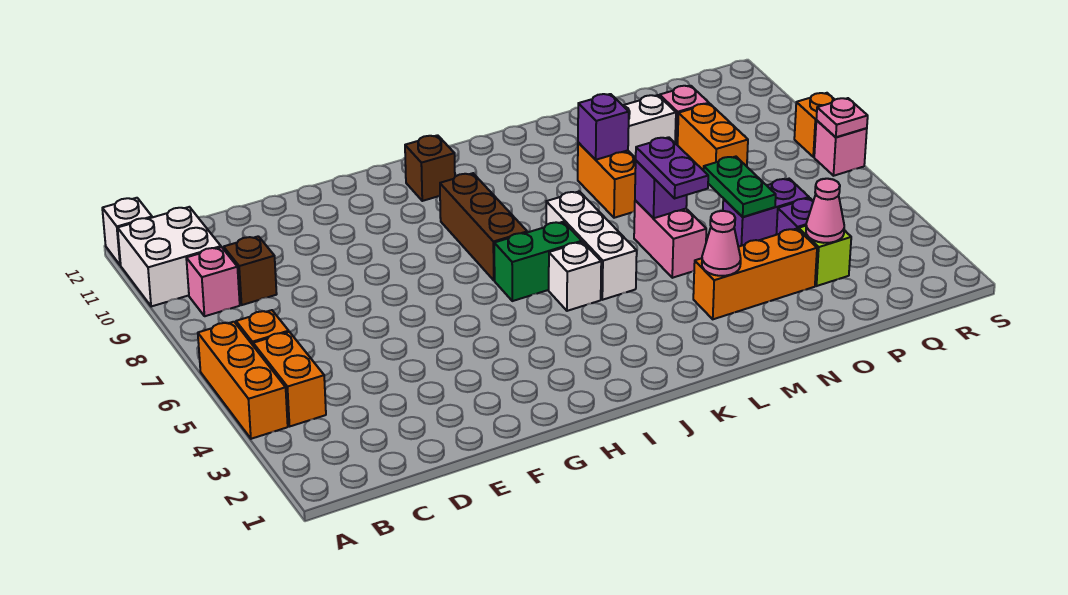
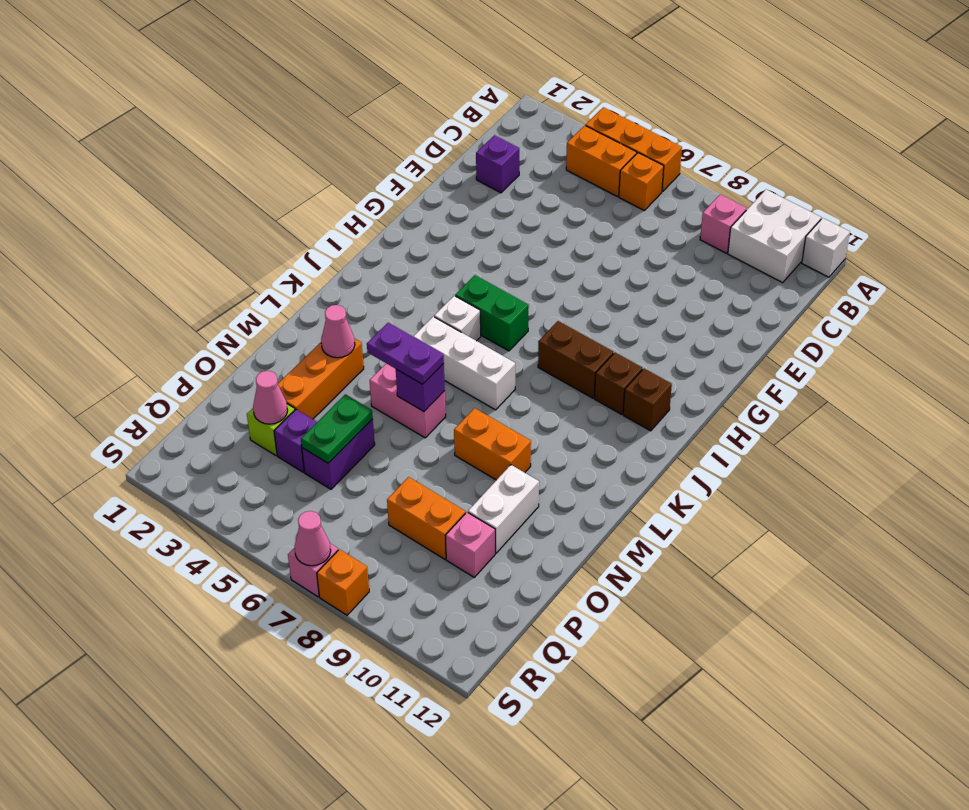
brown 1x1 brick [224,236,277,305] -> brown 1x1 brick moved to [595,353,642,414]
green 1x2 brick [494,222,582,301] -> green 1x2 brick turned to [455,275,529,351]
brown 1x3 brick [440,173,527,280] -> brown 1x2 brick [538,321,613,398]
purple 1x1 brick [578,94,629,160] -> purple 1x1 brick moved to [476,135,519,193]
green 1x2 plate [704,157,776,217] -> green 1x2 plate turned to [301,394,373,463]
pink 1x1 plate [816,98,868,137] -> pink 1x1 cone [295,511,331,566]

